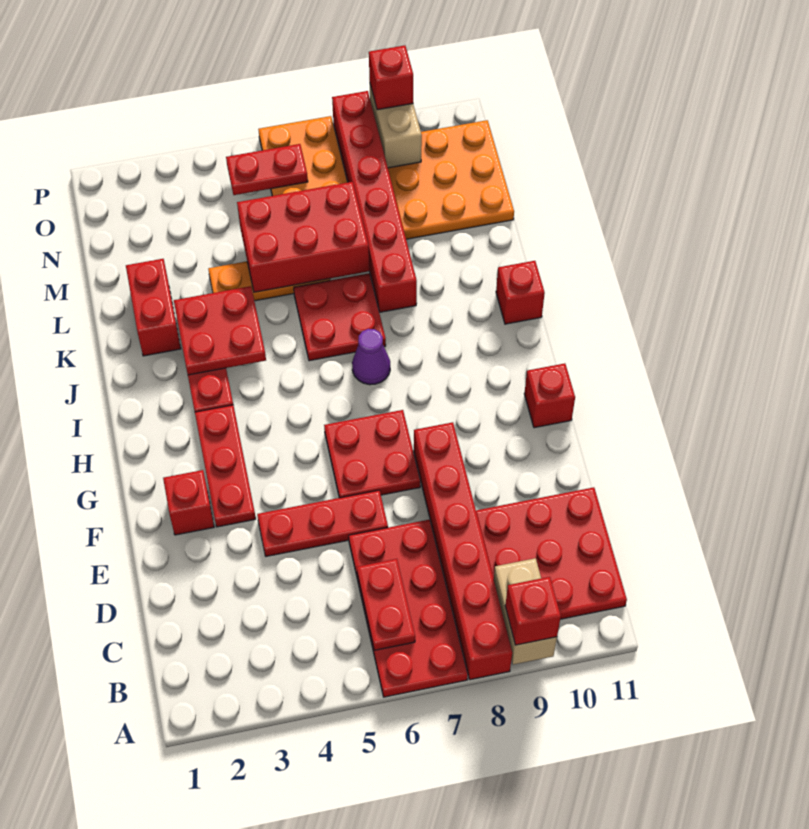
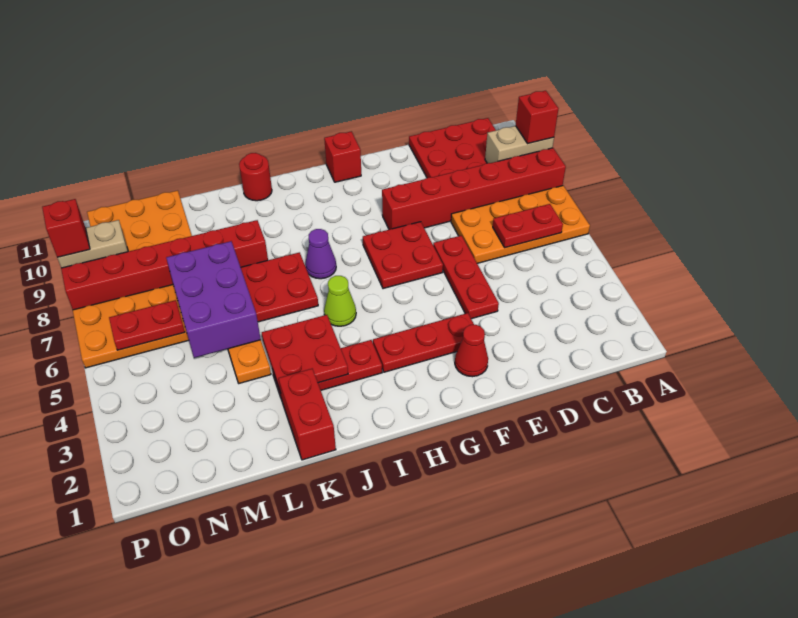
red 2x4 plate [349,520,468,697] -> orange 2x4 plate [451,186,590,263]
red 1x1 brick [163,470,214,535] -> red 1x1 cone [455,325,488,377]
none -> lime 1x1 cone [324,276,356,326]
red 1x1 brick [496,261,545,324] -> red 1x1 round brick [239,153,272,201]
red 1x2 brick [126,259,181,356] -> red 1x2 brick turned to [279,369,336,460]
red 2x3 brick [237,182,369,292] -> purple 2x3 brick [166,241,261,358]
red 1x2 plate [226,144,308,195] -> red 1x2 plate turned to [109,300,185,350]

